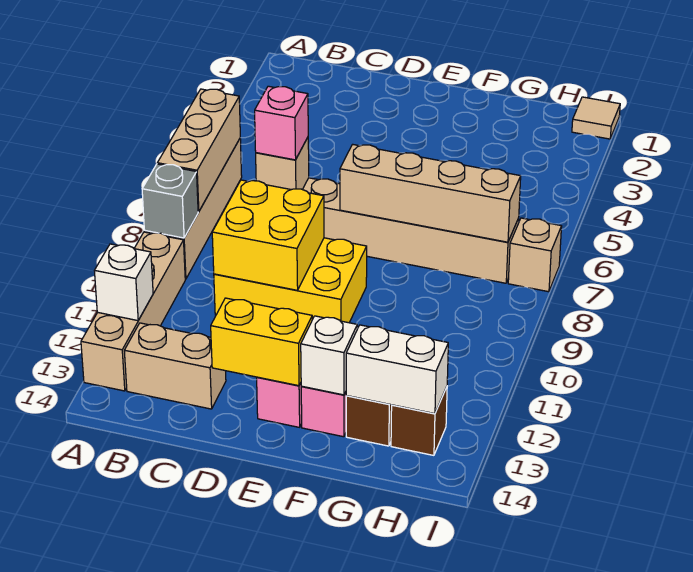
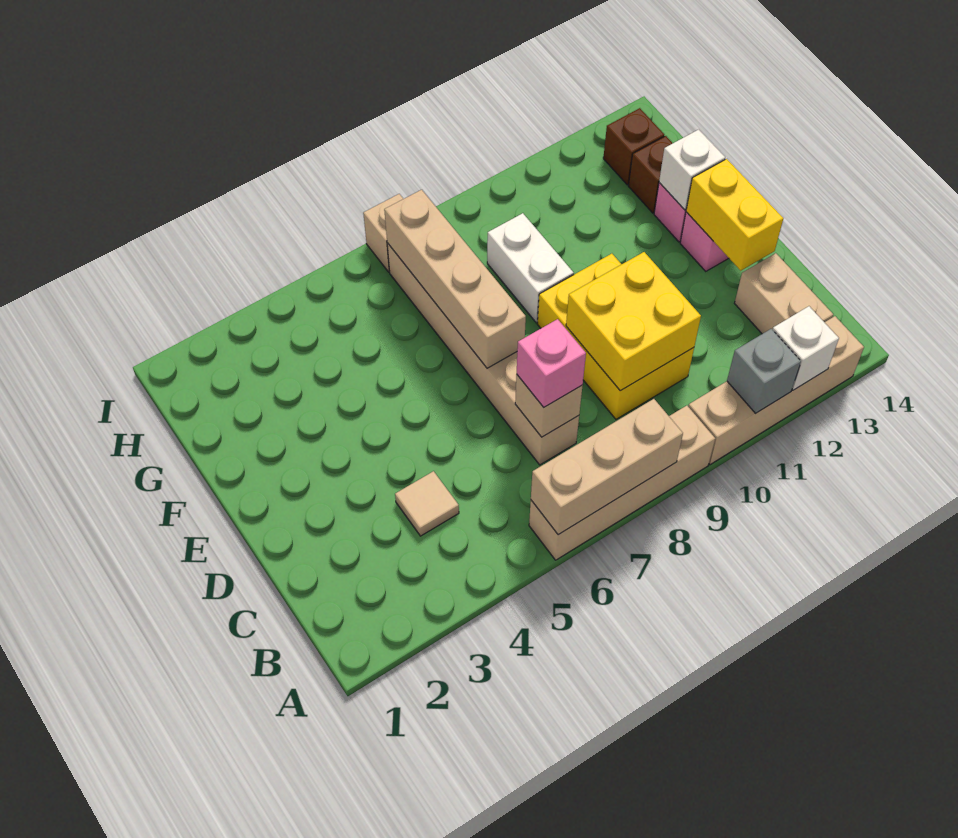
grey 1x1 brick [142,164,198,238] -> grey 1x1 brick moved to [727,329,801,413]
white 1x2 brick [346,325,448,414] -> white 1x2 brick moved to [487,213,574,323]
tan 1x1 tile [572,97,620,139] -> tan 1x1 tile moved to [395,471,459,536]

